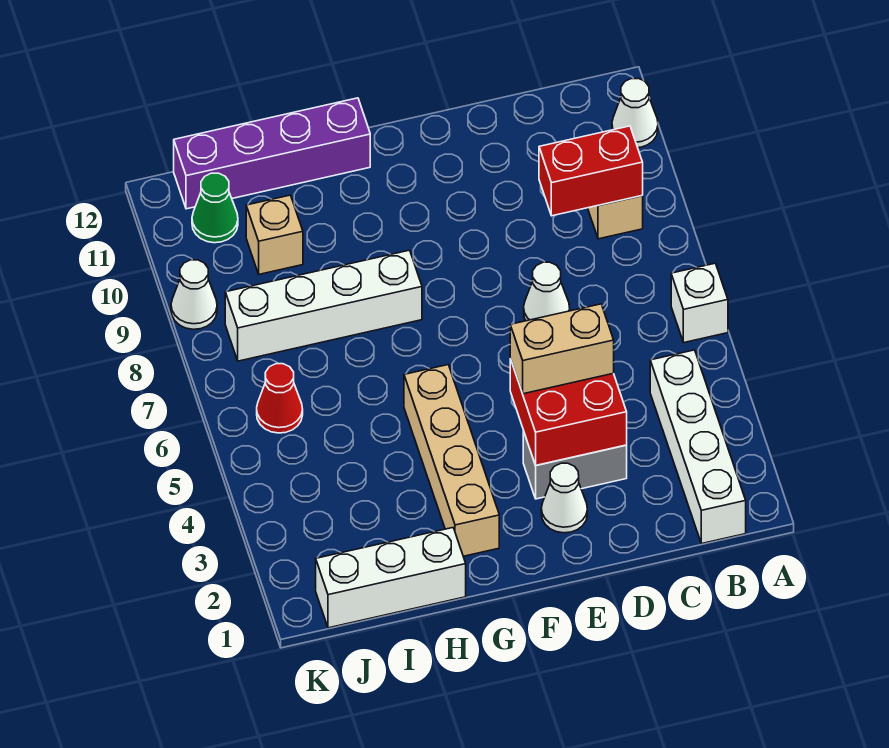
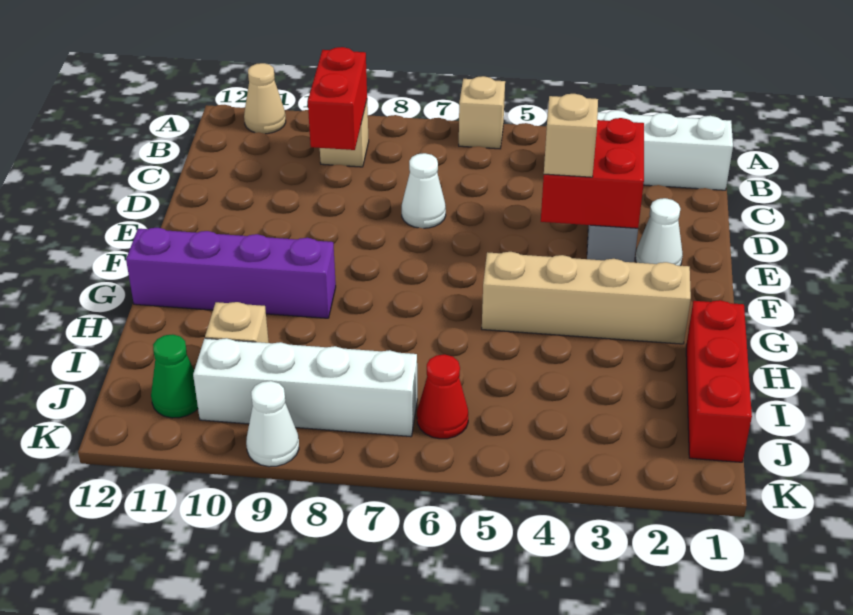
white 1x1 brick [671,263,728,342] -> tan 1x1 brick [459,76,505,149]
white 1x1 cone [612,78,658,148] -> tan 1x1 cone [244,63,286,134]
tan 1x2 brick [510,304,614,394] -> tan 1x1 brick [544,94,598,177]
white 1x4 brick [225,250,422,361] -> white 1x4 brick turned to [193,338,417,437]
purple 1x4 brick [174,98,370,209] -> purple 1x4 brick turned to [126,228,336,318]
white 1x3 brick [316,528,466,628] -> red 1x3 brick [686,300,752,462]

